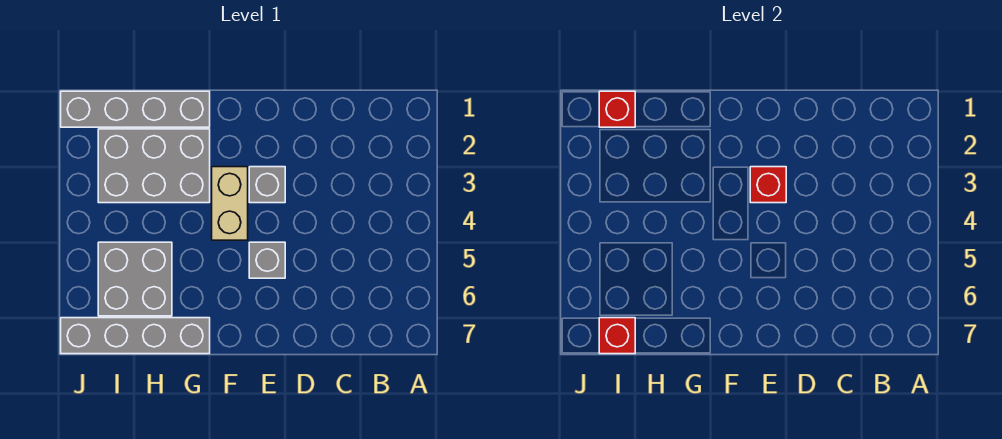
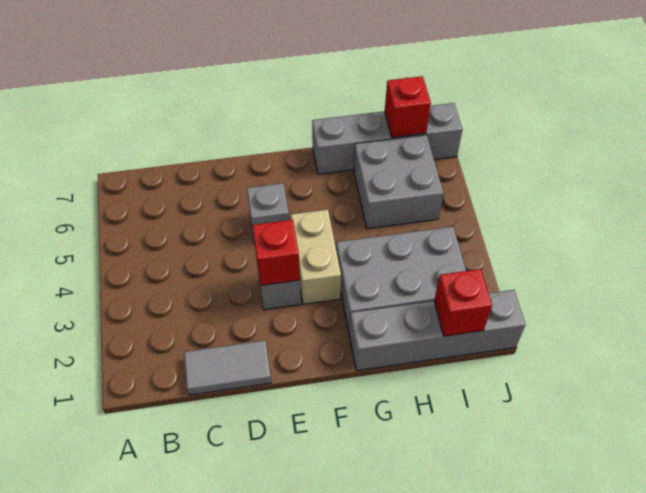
none -> grey 1x2 tile [184,340,271,395]

